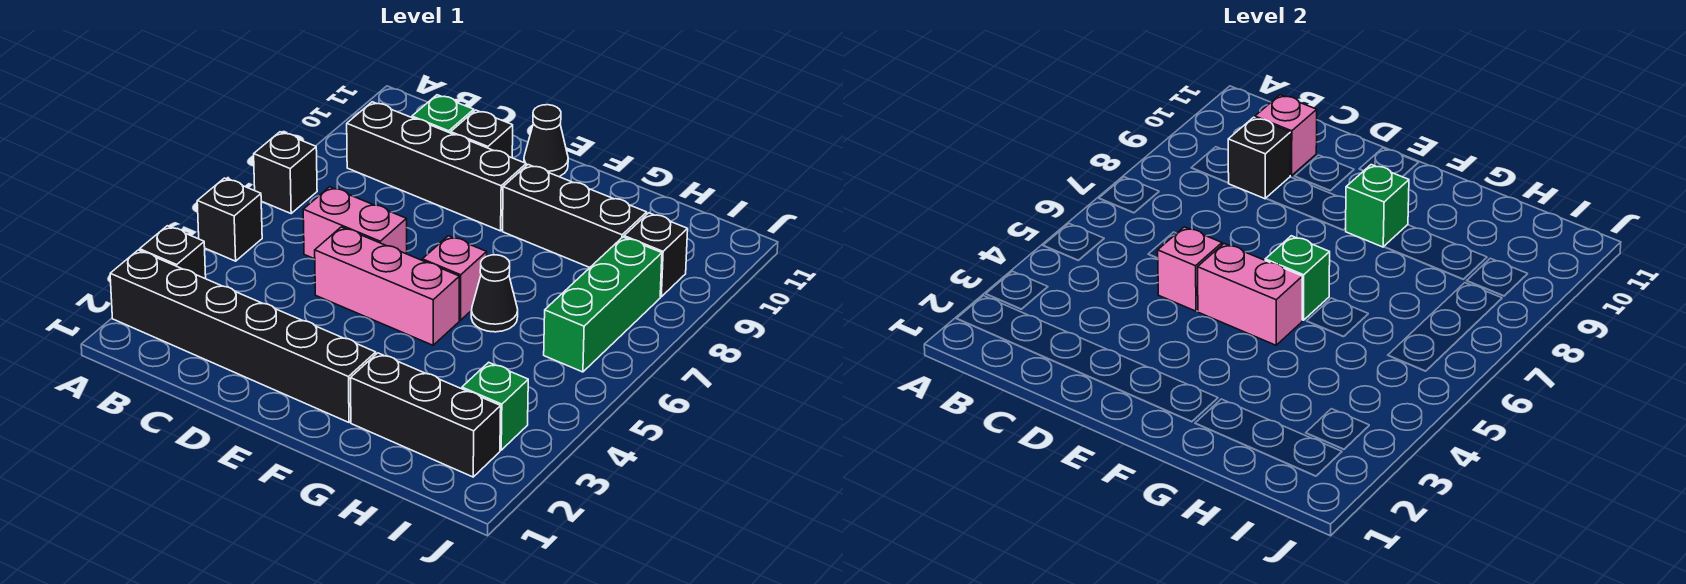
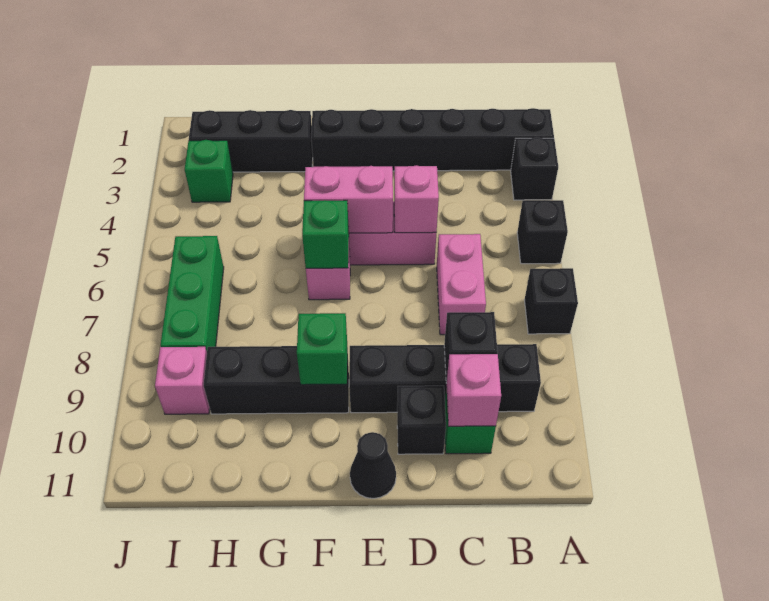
pink 1x2 brick [303,187,407,259] -> pink 1x2 brick turned to [437,234,486,335]
black 1x1 cone [471,255,518,332] -> none
black 1x1 brick [624,213,688,297] -> pink 1x1 brick [155,347,210,414]

